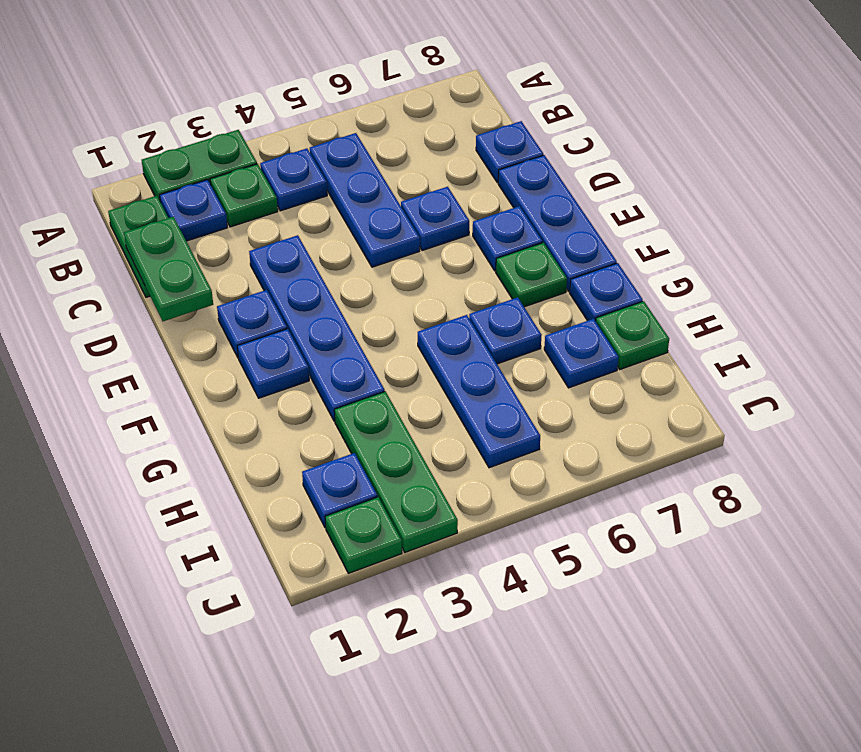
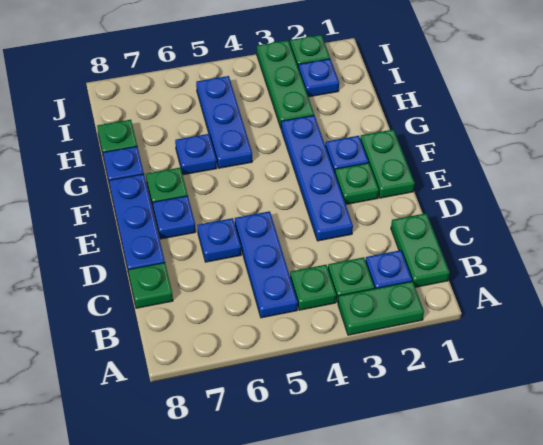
blue 1x1 plate [260,148,327,211] -> green 1x1 plate [290,265,336,310]
green 1x2 plate [124,217,213,321] -> green 1x2 plate moved to [360,129,415,198]
blue 1x1 plate [476,121,543,183] -> green 1x1 plate [128,263,173,308]
blue 1x1 plate [217,290,287,358] -> green 1x1 plate [335,163,379,204]
blue 1x1 plate [544,319,619,388] -> none

